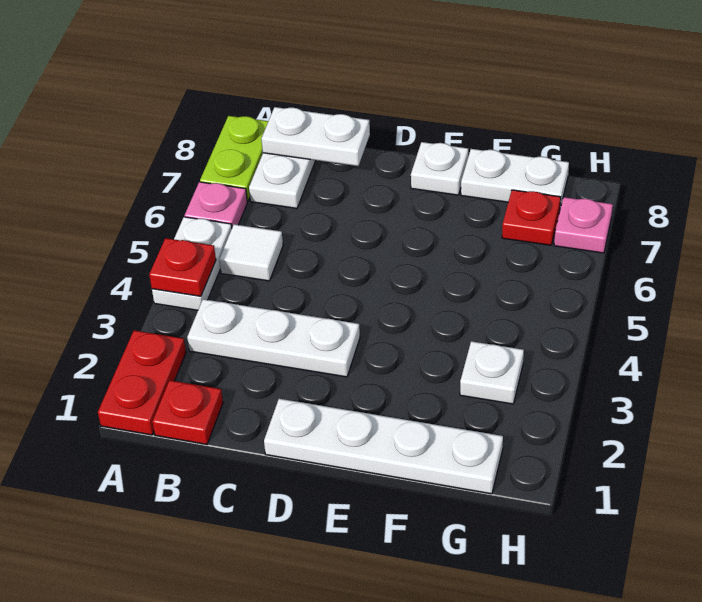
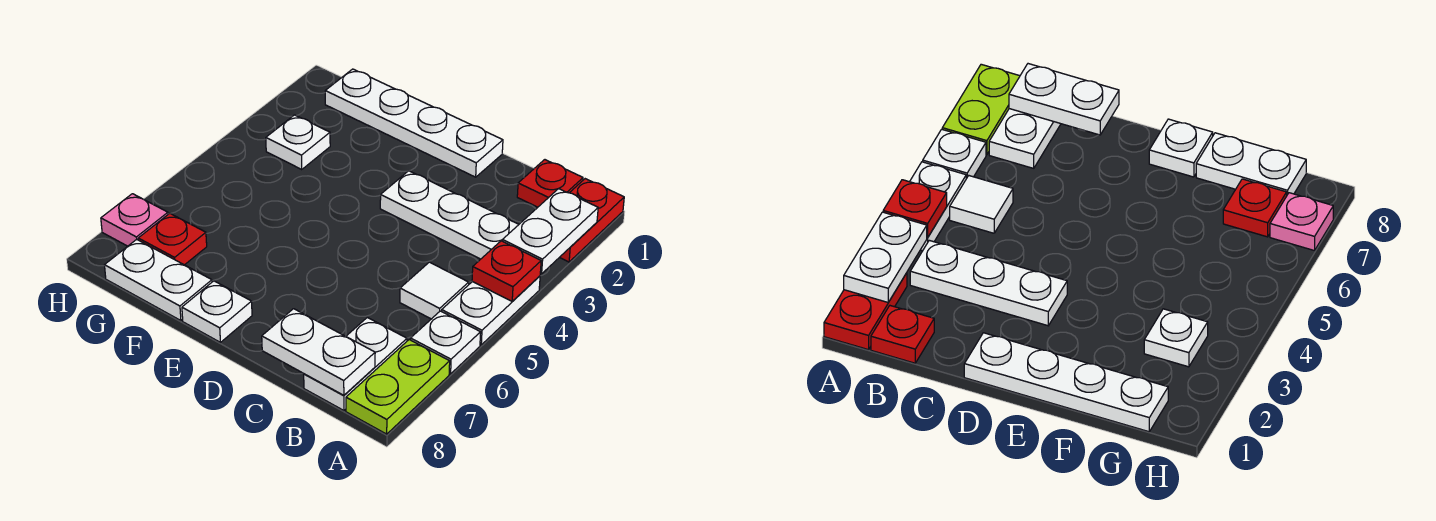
none -> white 1x2 plate [502,189,598,274]
pink 1x1 plate [184,182,247,227] -> white 1x1 plate [411,311,481,374]

